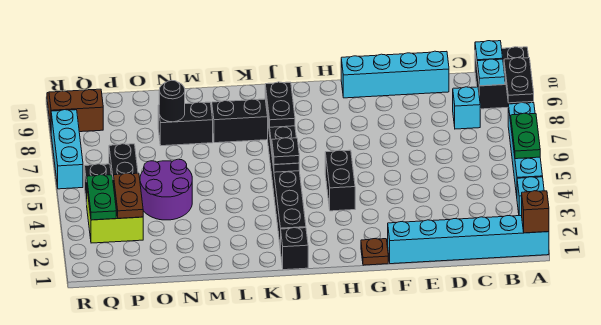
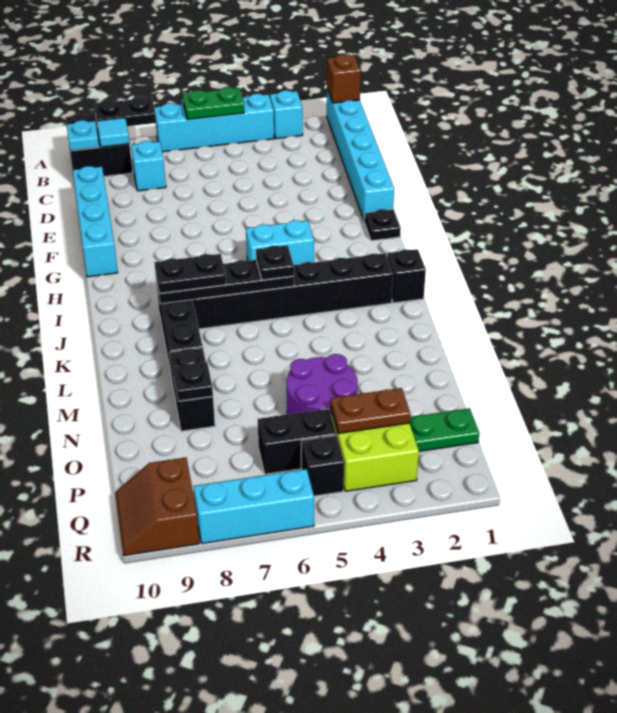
cyan 1x1 plate [477,59,505,86] -> cyan 1x1 tile [97,118,130,147]
brown 1x1 plate [361,239,388,265] -> black 1x1 plate [364,209,401,241]
black 1x2 brick [325,150,355,211] -> cyan 1x2 brick [246,220,314,265]
black 1x1 round brick [159,80,185,122] -> black 1x1 plate [173,362,213,401]
green 1x2 plate [87,175,116,220] -> green 1x2 plate moved to [410,408,479,451]

